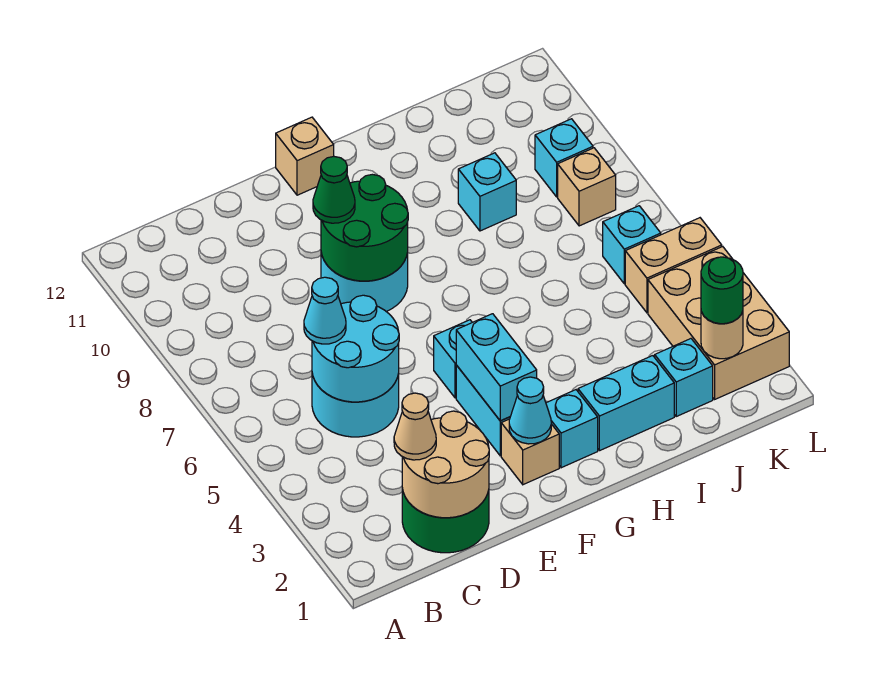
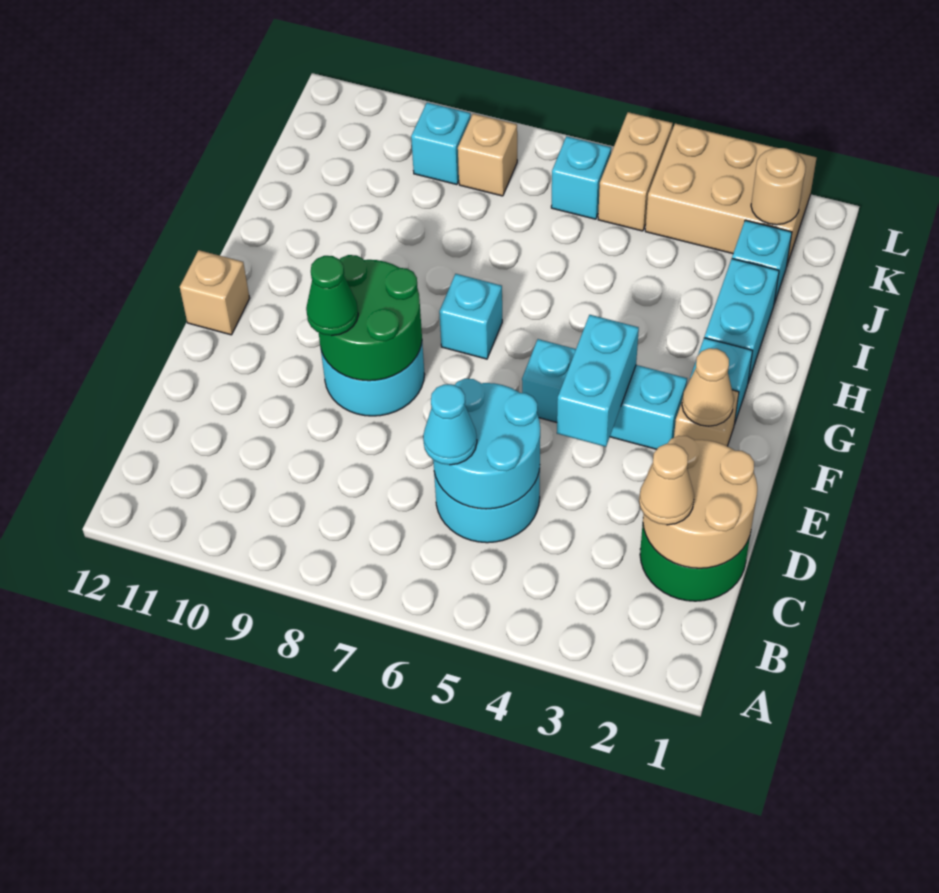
cyan 1x1 cone [509,377,551,444] -> tan 1x1 cone [682,348,734,426]
cyan 1x2 brick [456,314,537,421] -> cyan 1x2 brick turned to [557,315,639,447]
cyan 1x1 brick [458,153,516,231] -> cyan 1x1 brick moved to [439,274,502,359]
green 1x1 round brick [701,257,743,324] -> none

